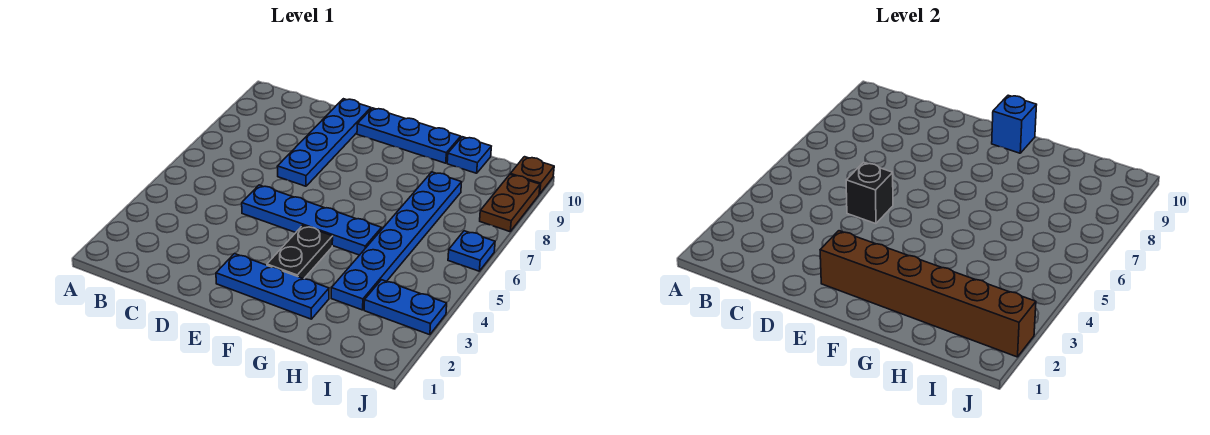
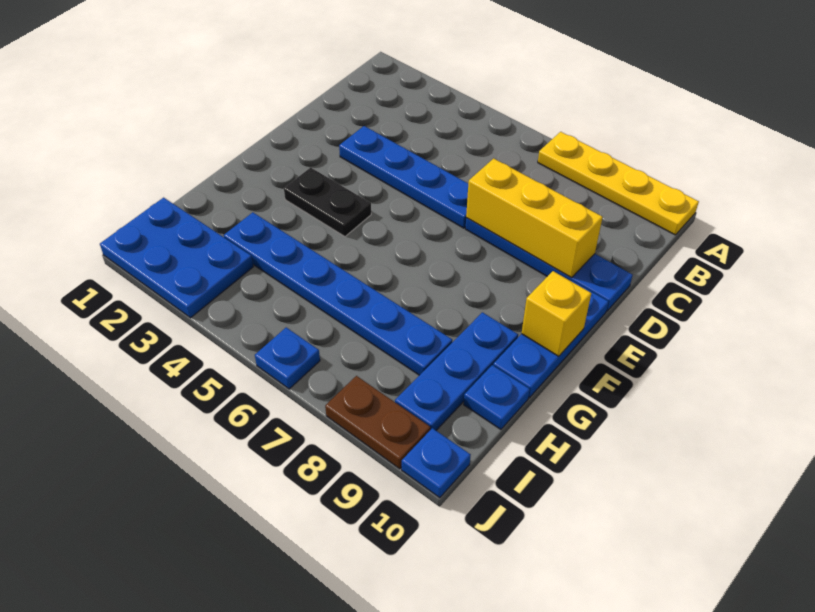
none -> yellow 1x4 plate [538,132,699,235]
blue 1x4 plate [242,185,382,255] -> blue 1x4 plate turned to [339,126,468,228]
black 1x1 brick [846,162,893,224] -> none
none -> yellow 1x3 brick [466,158,603,278]
blue 1x3 plate [216,254,329,319] -> blue 1x3 plate moved to [395,312,518,430]
brown 1x6 brick [820,231,1036,357] -> none
blue 1x1 brick [992,95,1036,153] -> yellow 1x1 brick [522,271,591,356]
blue 1x2 plate [364,280,447,335] -> blue 2x3 plate [100,198,253,318]
brown 1x1 plate [510,157,554,194] -> blue 1x1 plate [402,428,471,498]

